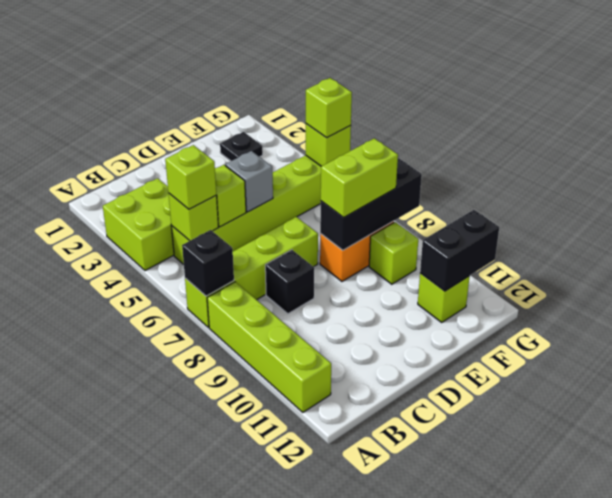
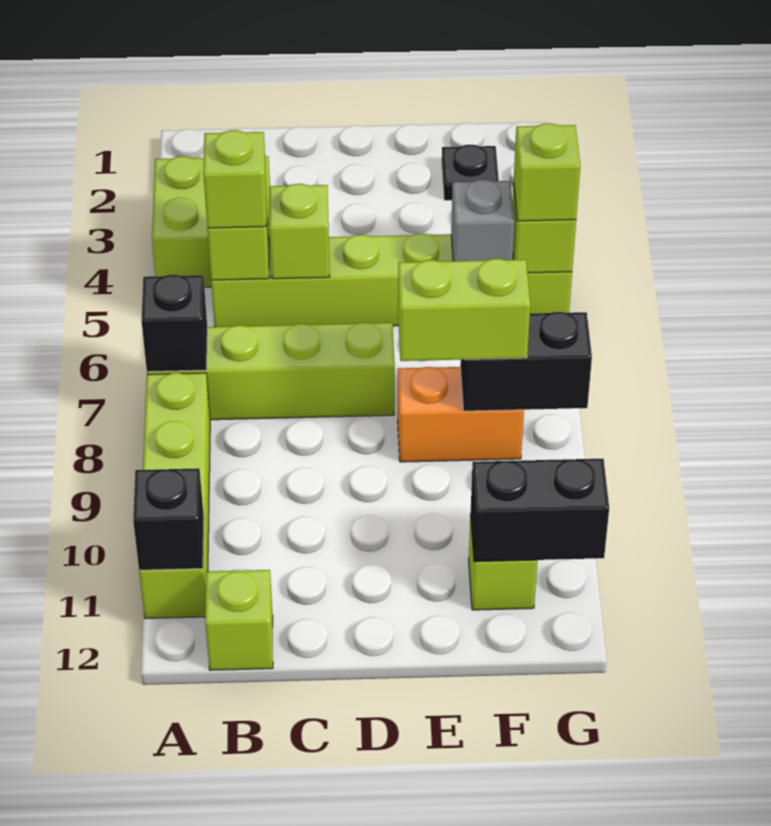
black 1x1 brick [265,250,314,314] -> black 1x1 brick moved to [133,468,204,570]
grey 1x1 brick [225,151,273,212] -> grey 1x1 brick moved to [451,180,514,261]
black 1x3 brick [320,158,422,250] -> black 1x2 brick [460,312,592,411]
lime 1x1 brick [369,222,418,284] -> lime 1x1 brick moved to [205,570,273,670]

